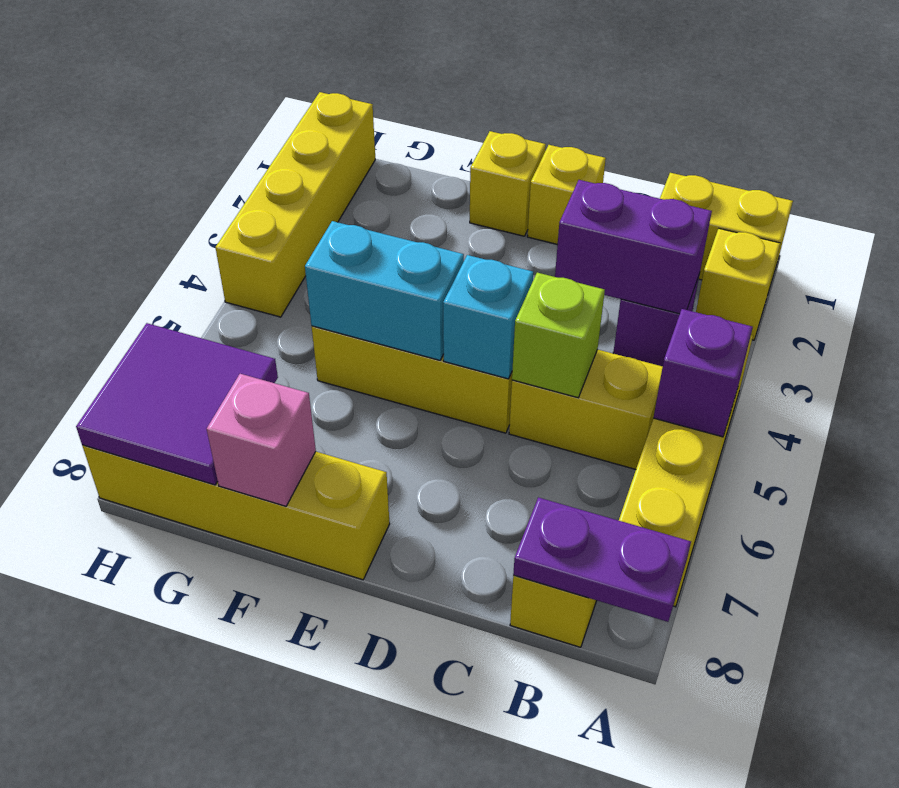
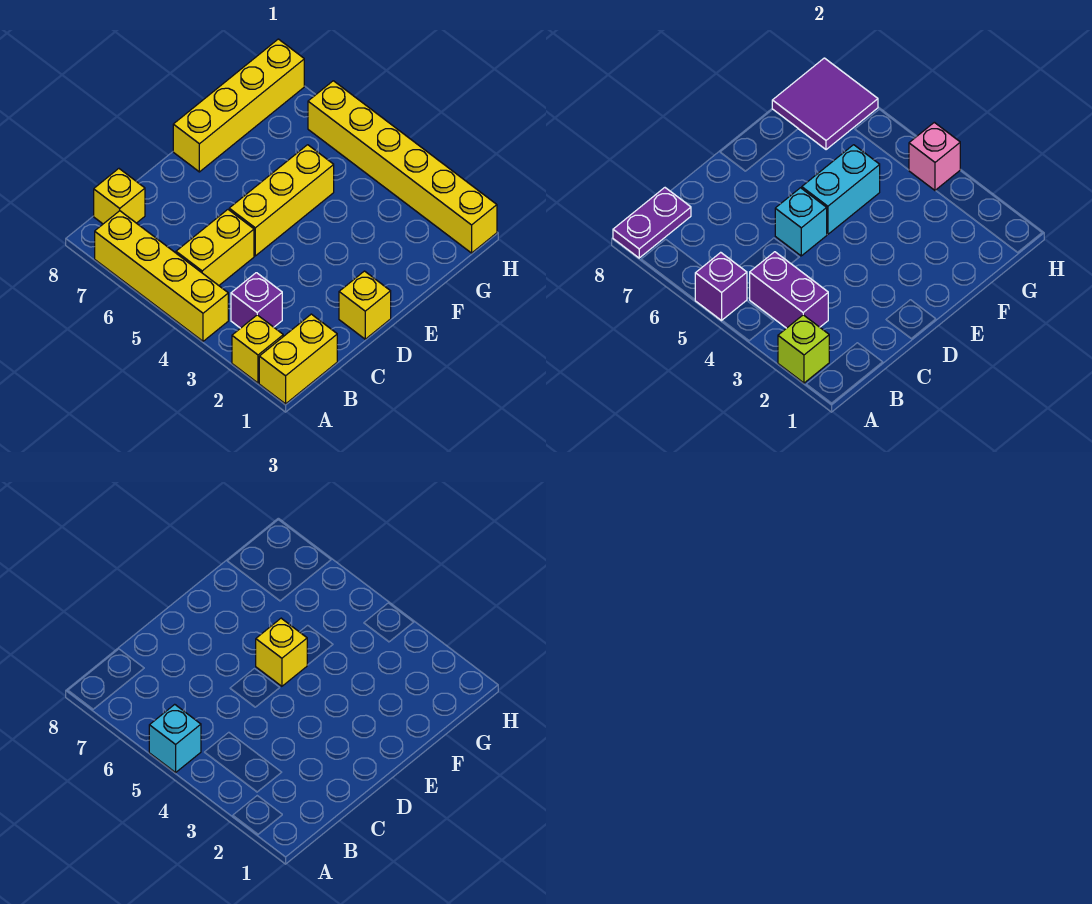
none -> cyan 1x1 brick [149,704,201,772]
purple 1x2 brick [555,180,712,314] -> purple 1x2 brick turned to [749,252,828,328]
lime 1x1 brick [512,273,605,398] -> lime 1x1 brick moved to [778,315,829,383]
yellow 1x1 brick [470,131,546,236] -> yellow 1x1 brick moved to [256,618,307,686]
pink 1x1 brick [207,374,316,506] -> pink 1x1 brick moved to [909,122,960,191]
yellow 1x4 brick [215,92,375,317] -> yellow 1x6 brick [308,81,497,253]

